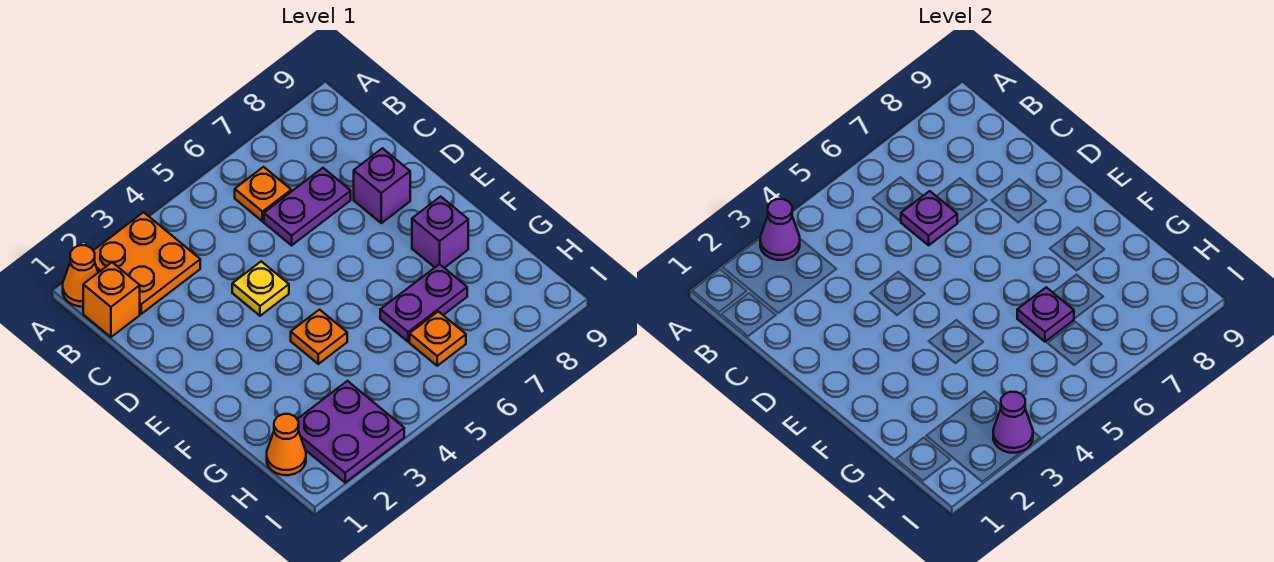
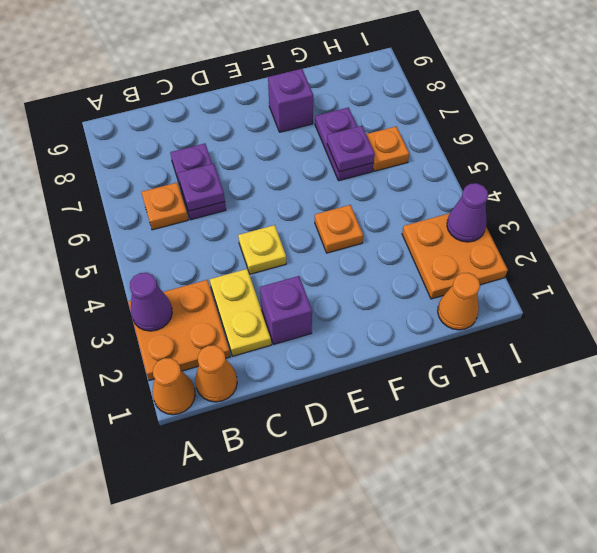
orange 1x1 brick [83,262,140,337] -> orange 1x1 cone [195,345,237,402]
none -> yellow 1x2 plate [210,269,271,356]
purple 1x1 brick [354,148,410,223] -> purple 1x1 brick moved to [260,276,312,344]
purple 2x2 plate [297,381,404,483] -> orange 2x2 plate [402,213,508,299]

